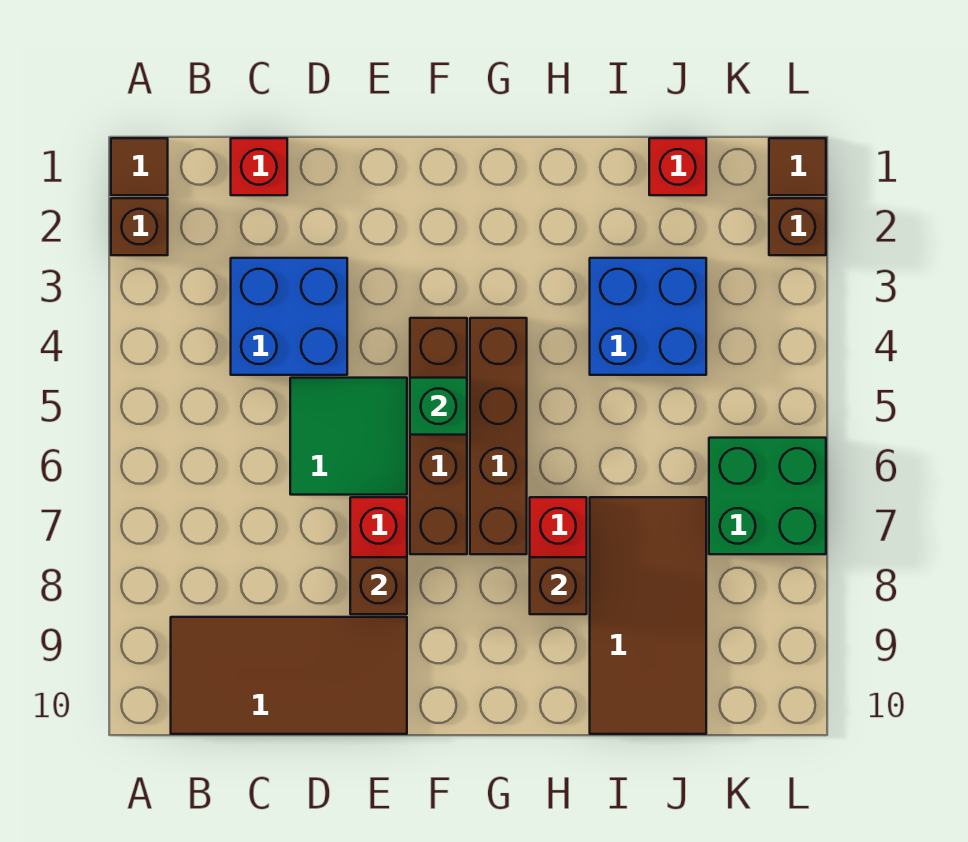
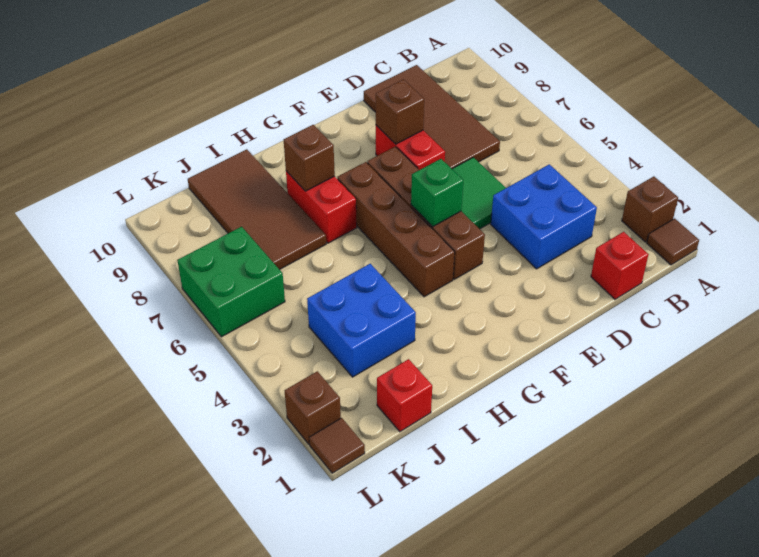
brown 2x4 tile [171,617,407,734] -> brown 2x4 tile turned to [364,65,500,169]

